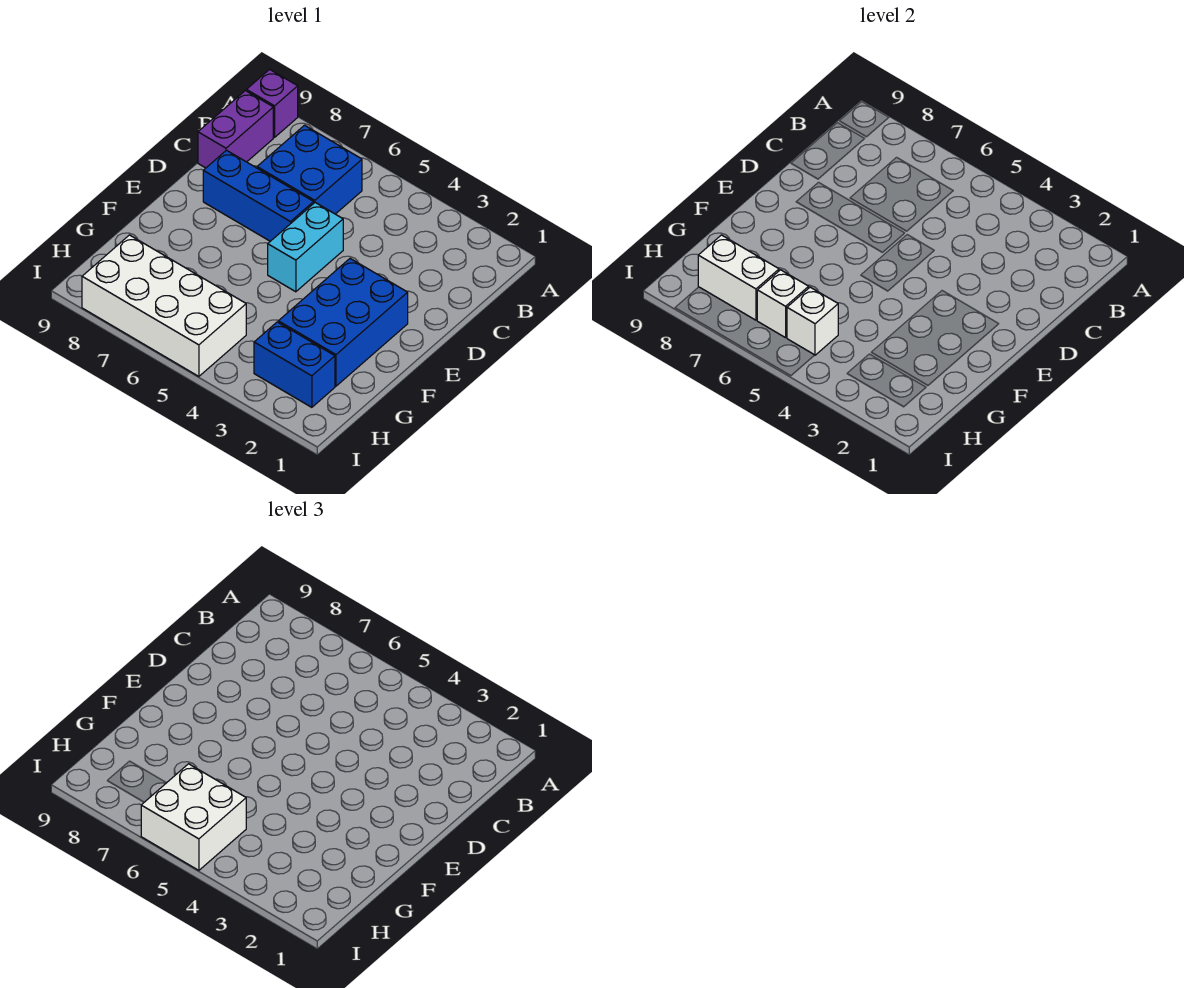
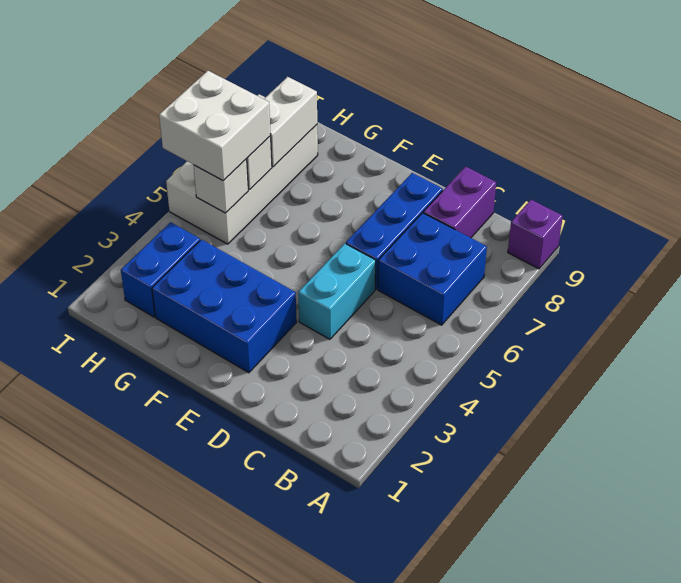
purple 1x2 brick [198,91,273,168] -> purple 1x2 brick turned to [423,167,496,238]
cyan 1x2 brick [268,203,343,292] -> cyan 1x2 brick turned to [298,244,376,339]

